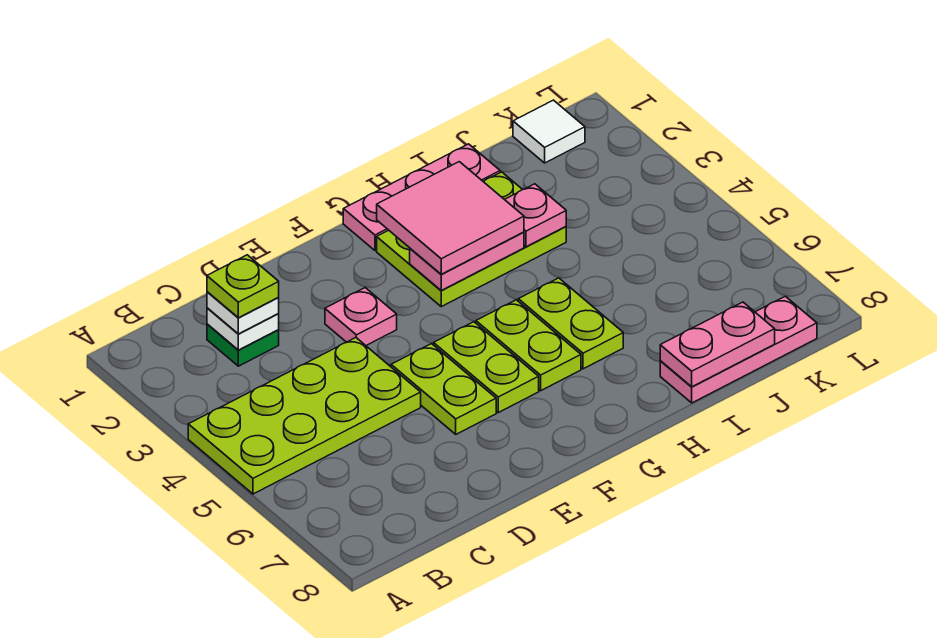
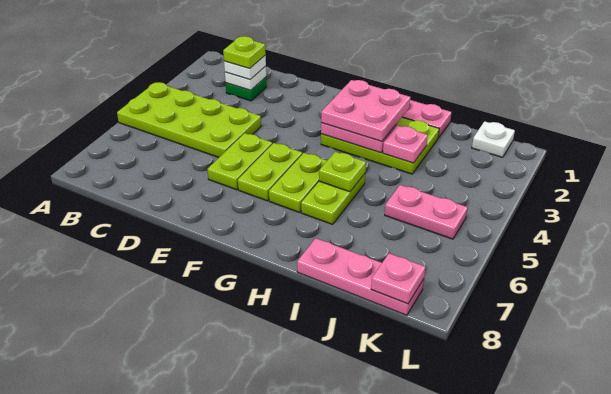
pink 1x1 plate [325,288,397,345] -> pink 1x1 plate moved to [371,253,425,304]
pink 2x2 tile [377,162,524,274] -> pink 2x2 plate [321,80,410,141]
none -> lime 1x1 plate [319,152,366,192]
pink 1x2 plate [660,302,775,387] -> pink 1x2 plate moved to [385,185,468,239]
white 1x1 tile [513,100,585,163] -> white 1x1 plate [472,121,515,157]

